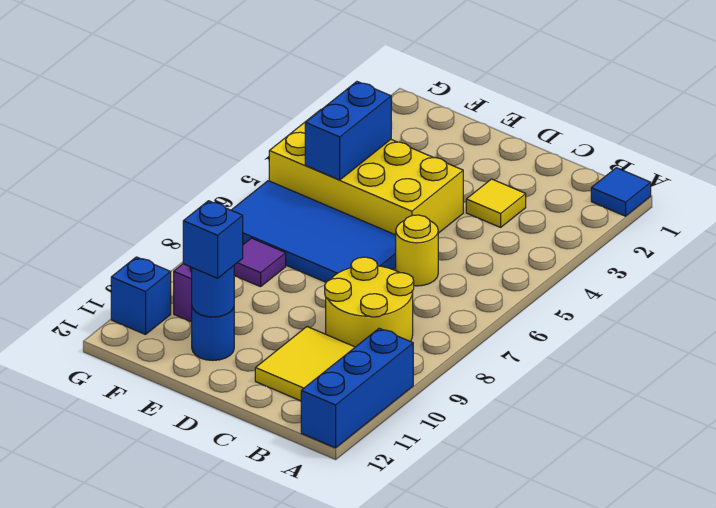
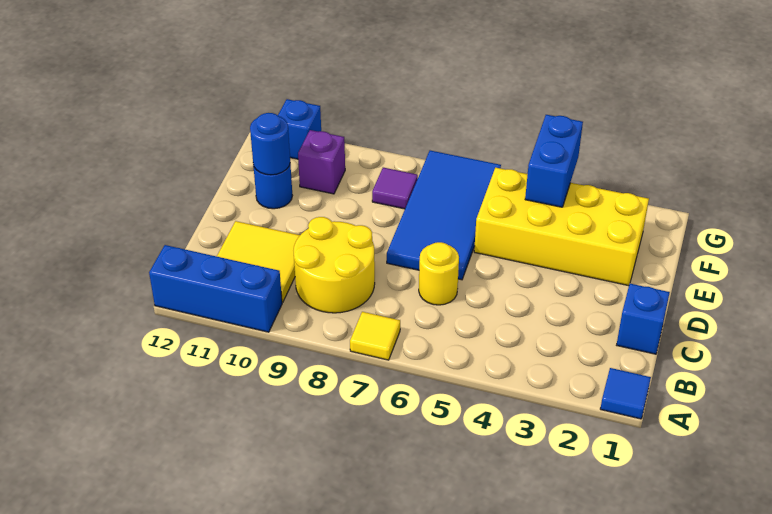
yellow 1x1 tile [466,179,526,227] -> yellow 1x1 tile moved to [350,312,400,360]
yellow 2x4 brick [269,110,463,235] -> yellow 2x4 brick turned to [474,168,649,286]
blue 1x1 brick [183,201,243,278] -> blue 1x1 brick moved to [617,284,670,354]
blue 1x2 brick [305,82,391,180] -> blue 1x2 brick turned to [525,115,583,207]

